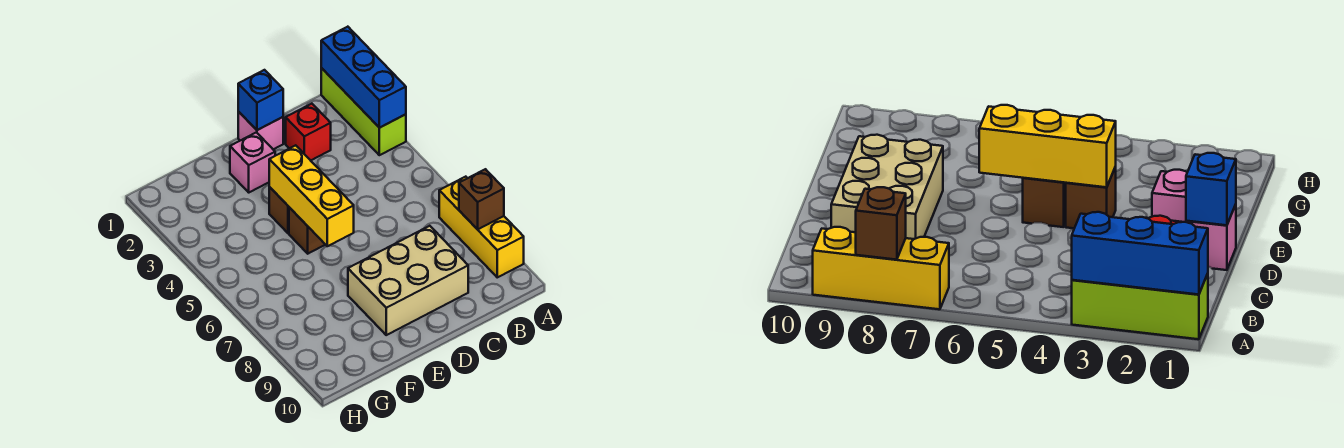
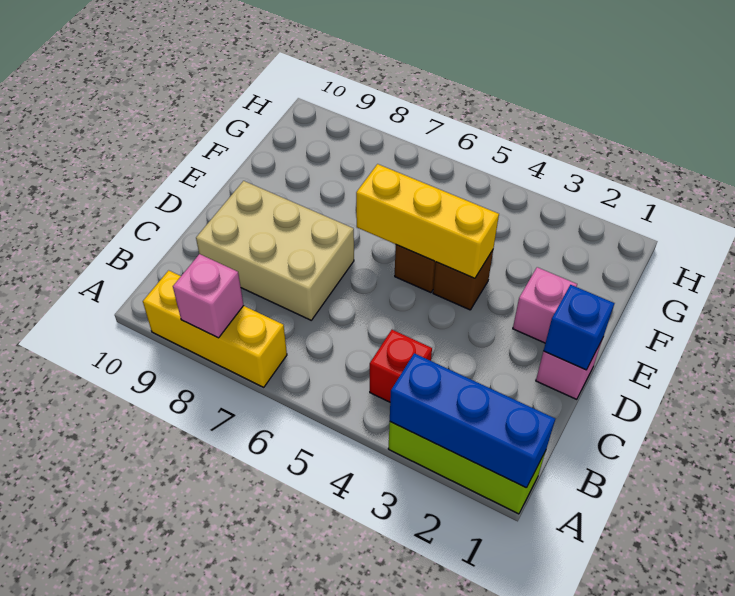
brown 1x1 brick [459,169,504,229] -> pink 1x1 brick [173,254,244,338]
red 1x1 brick [286,104,331,160] -> red 1x1 brick moved to [370,330,432,402]
tan 2x3 brick [348,226,468,335] -> tan 2x3 brick turned to [196,181,354,320]

